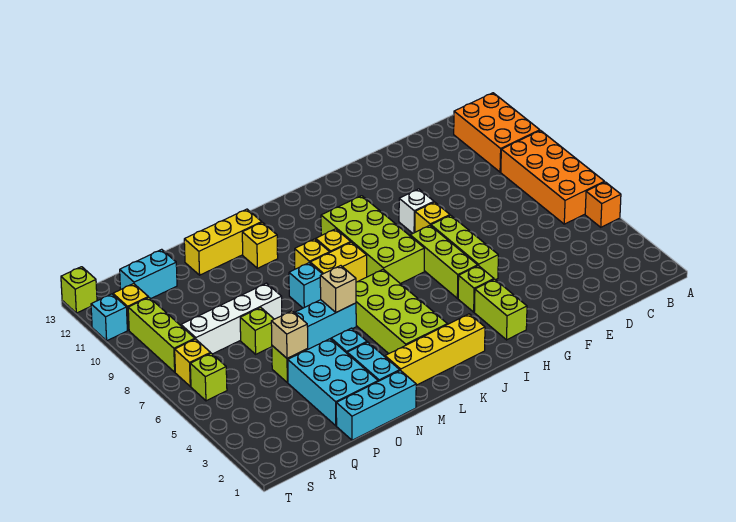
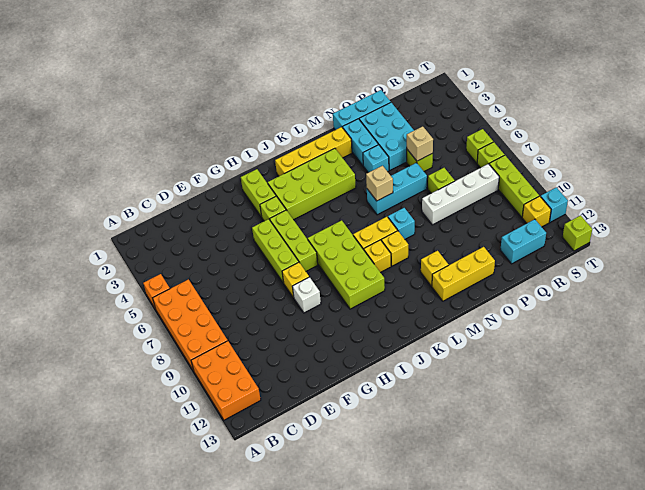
lime 2x4 brick [356,269,447,354] -> lime 2x4 brick turned to [268,148,356,220]
yellow 1x1 brick [175,339,210,386] -> lime 1x1 brick [477,142,504,168]

